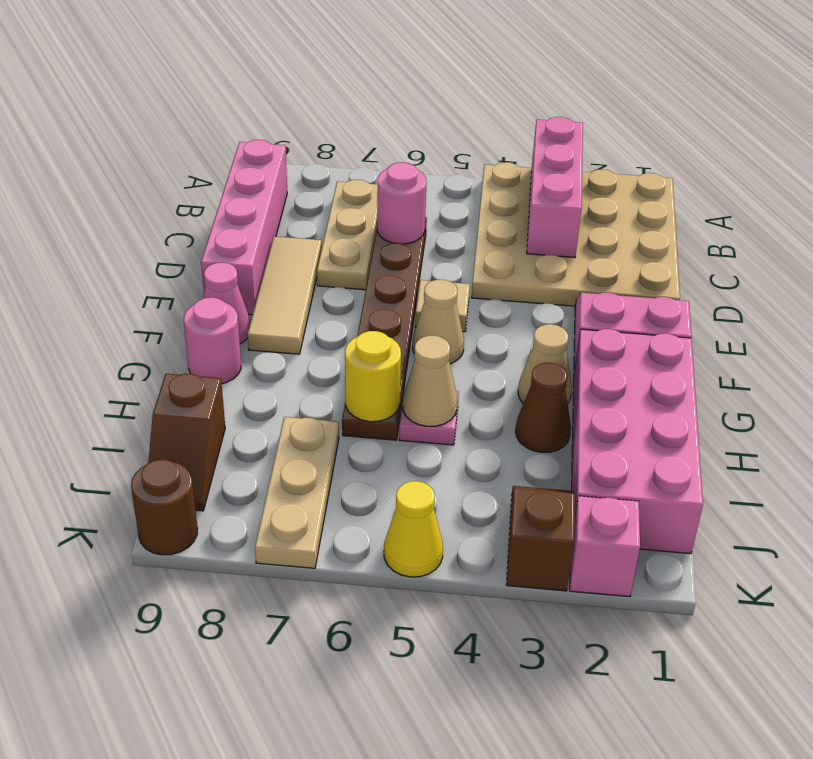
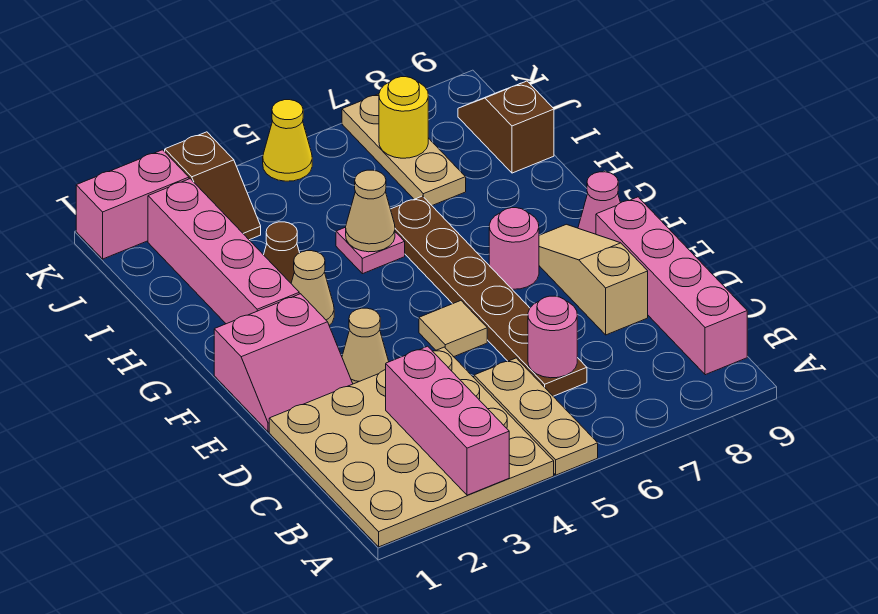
tan 1x3 plate [317,180,378,290] -> tan 1x3 plate moved to [474,358,598,475]
tan 1x3 tile [248,236,322,354] -> tan 1x3 slope [539,224,648,335]
tan 1x1 cone [413,280,464,364] -> tan 1x1 cone moved to [342,308,389,384]
pink 2x4 brick [572,329,703,554] -> pink 1x4 brick [148,179,299,324]
pink 1x1 round brick [184,297,241,384] -> pink 1x1 round brick moved to [489,208,539,289]
yellow 1x1 round brick [345,331,401,422] -> yellow 1x1 round brick moved to [379,77,428,158]
pink 1x1 brick [570,496,640,597] -> pink 1x2 brick [76,150,189,259]
brown 1x1 round brick [131,459,198,555] -> none

